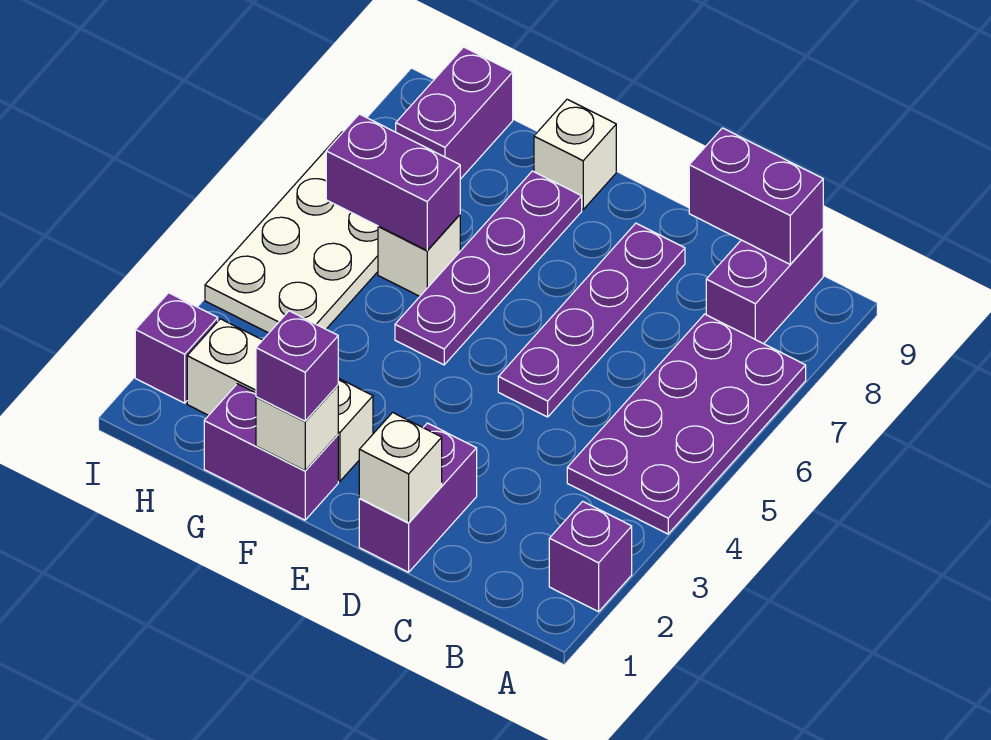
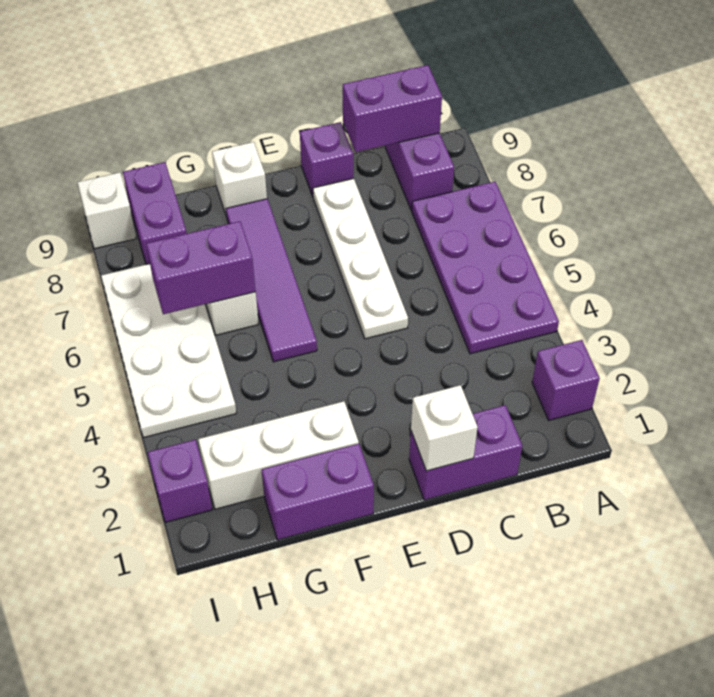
purple 1x2 brick [359,423,477,572] -> purple 1x2 brick turned to [409,405,522,500]
purple 1x4 plate [498,223,685,417] -> white 1x4 plate [313,178,408,339]
white 1x1 brick [256,385,338,471] -> white 1x1 brick moved to [77,172,136,249]
purple 1x1 brick [256,311,338,421] -> purple 1x1 brick moved to [300,122,353,196]
purple 1x4 plate [395,171,582,365] -> purple 1x4 tile [226,199,317,362]

